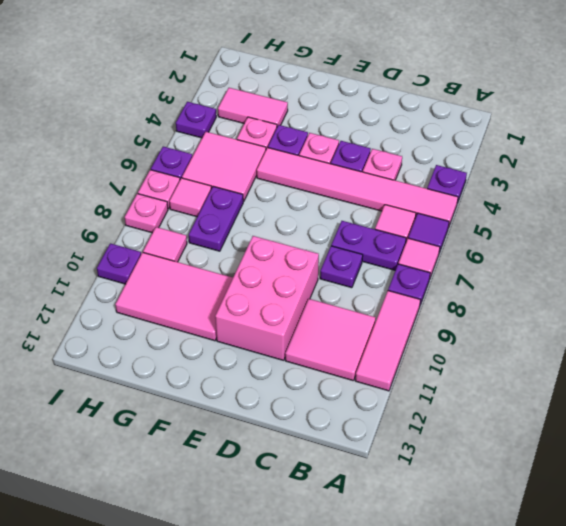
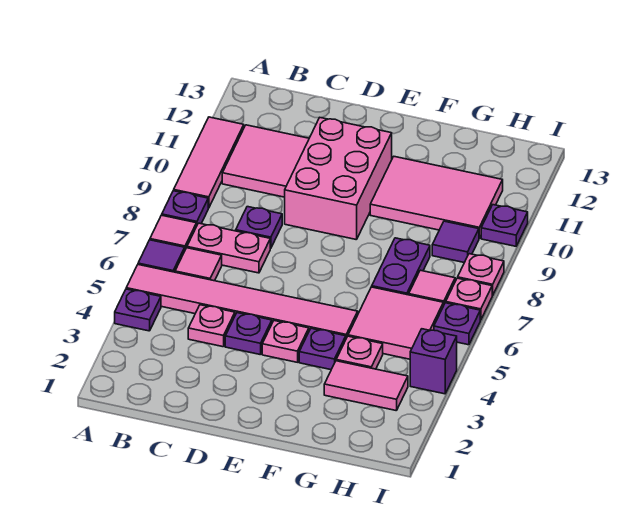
purple 1x2 plate [331,221,406,270] -> pink 1x2 plate [187,223,270,273]
pink 1x1 tile [143,227,187,262] -> purple 1x1 tile [432,221,479,263]
purple 1x1 plate [176,102,216,138] -> purple 1x1 brick [410,329,457,394]

